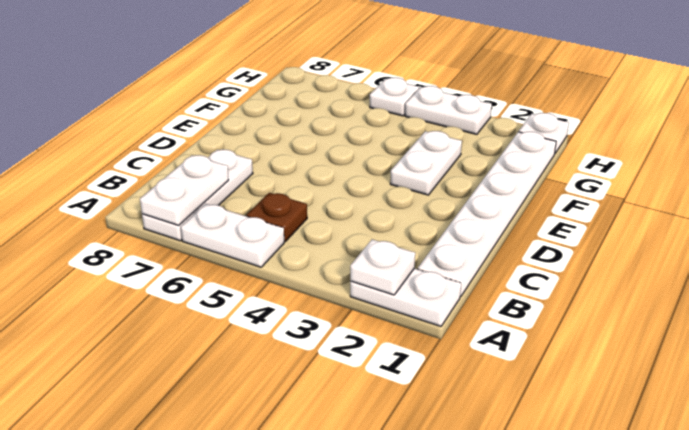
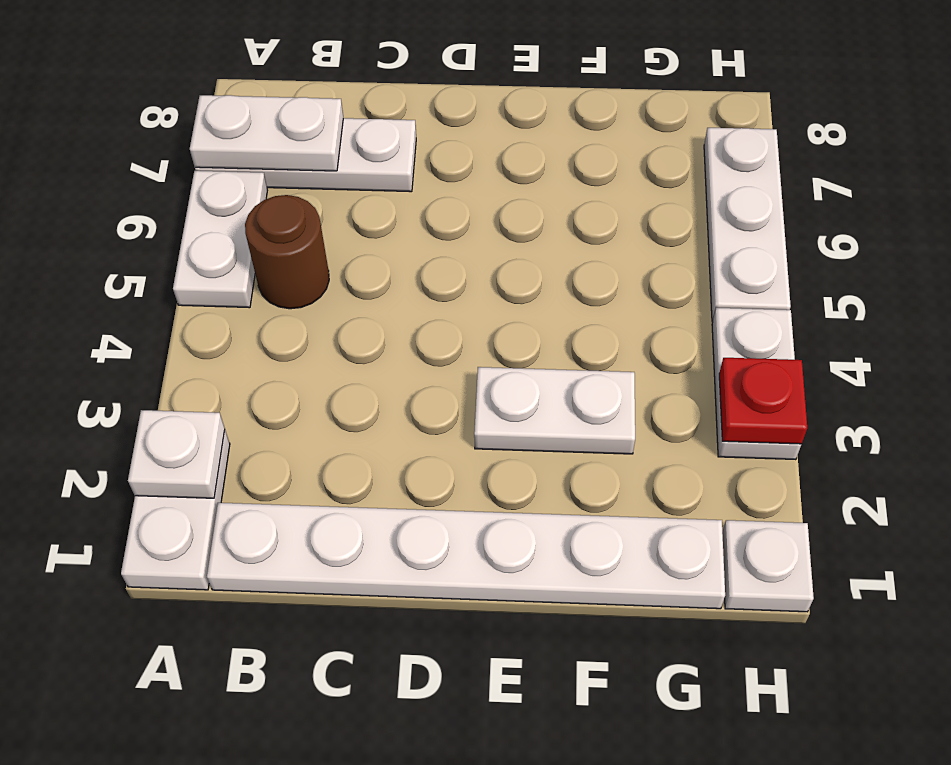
brown 1x1 plate [246,193,307,241] -> brown 1x1 round brick [245,195,329,309]
none -> red 1x1 plate [719,358,807,444]
white 1x1 plate [370,78,419,116] -> white 1x3 plate [704,128,791,321]

